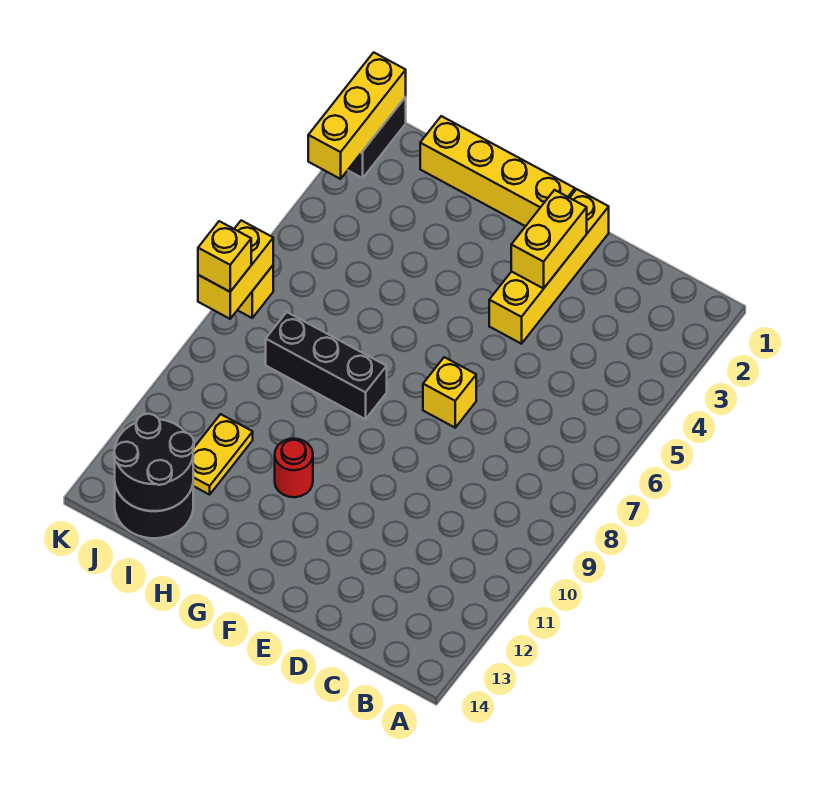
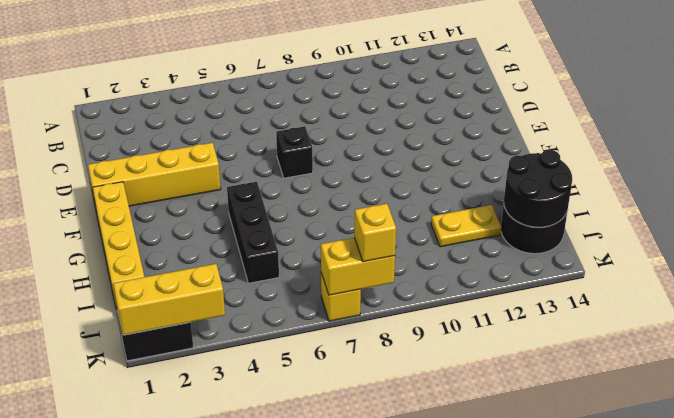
yellow 1x2 brick [511,190,587,289] -> none
yellow 1x1 brick [423,357,476,428] -> black 1x1 brick [276,126,313,178]
black 1x3 brick [266,312,387,419] -> black 1x3 brick moved to [227,182,279,283]
red 1x1 round brick [275,439,313,497] -> none

